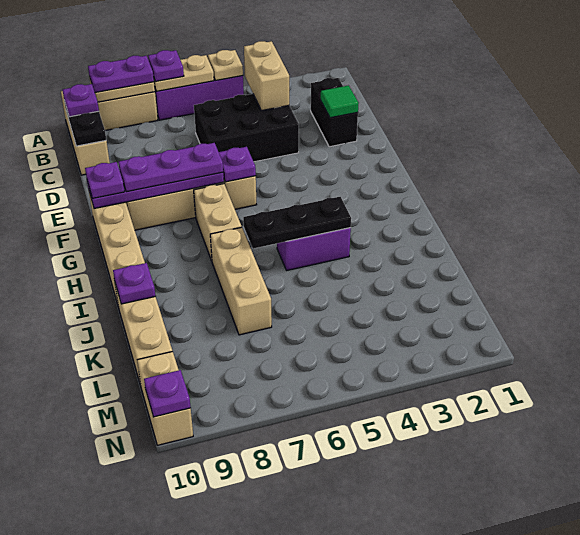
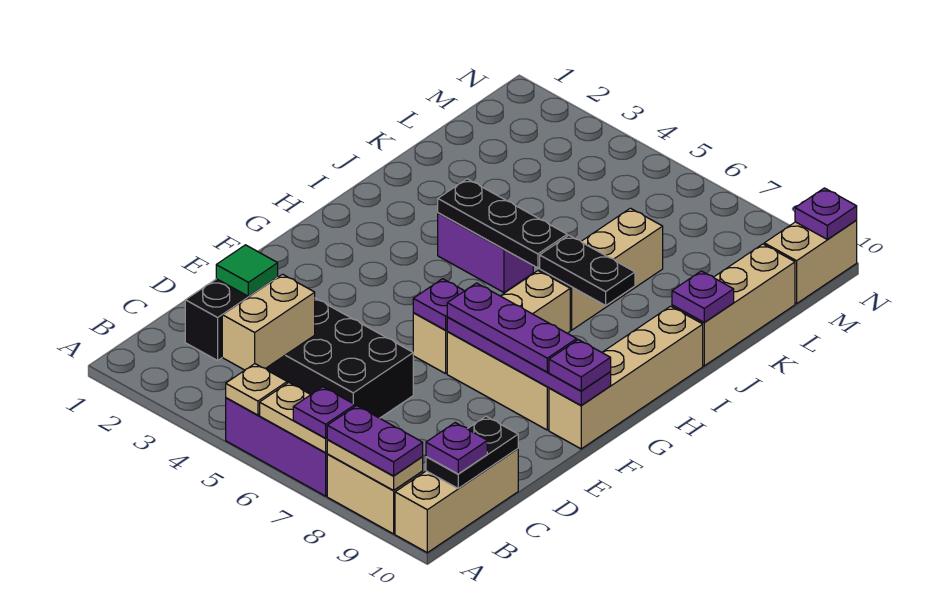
none -> black 1x2 plate [540,235,635,305]

